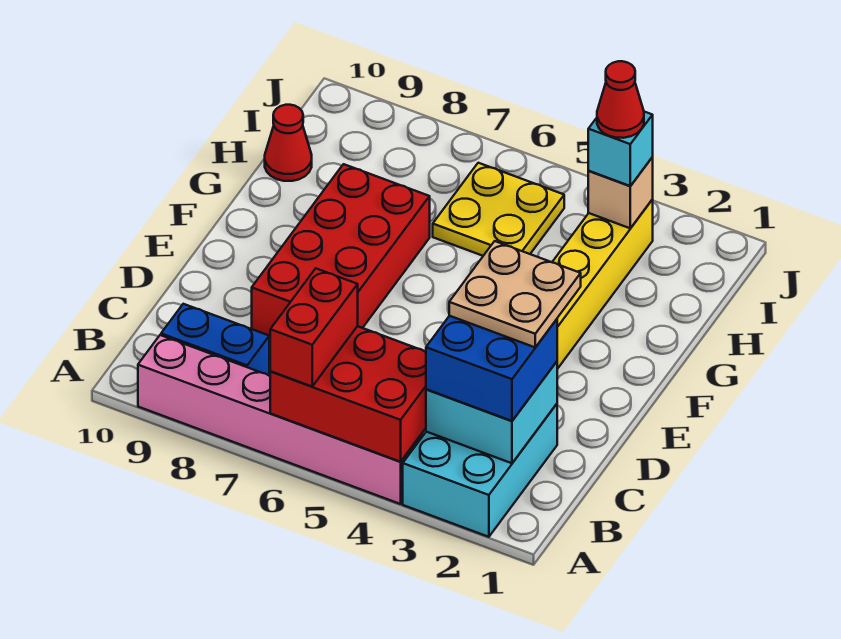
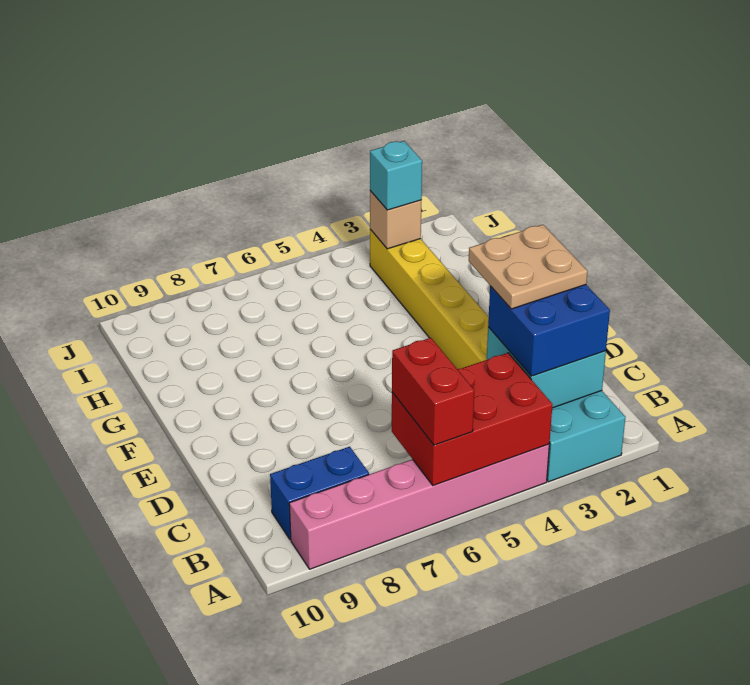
red 2x4 brick [252,164,430,336] -> none
yellow 2x2 plate [433,163,564,256] -> none
red 1x1 cone [265,105,312,181] -> none
red 1x1 cone [597,61,644,138] -> none

